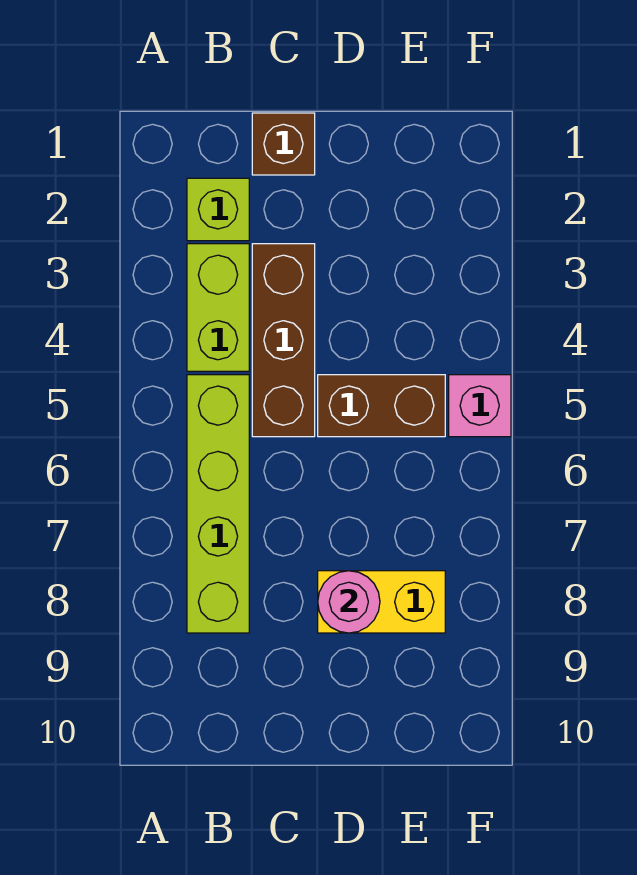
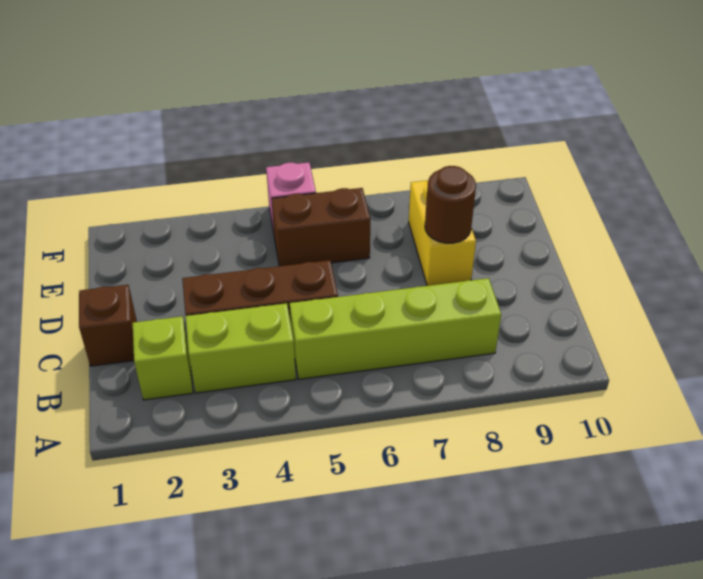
brown 1x2 brick [318,375,445,437] -> brown 1x2 brick turned to [272,188,370,266]
pink 1x1 round brick [318,571,380,633] -> brown 1x1 round brick [425,166,476,243]

